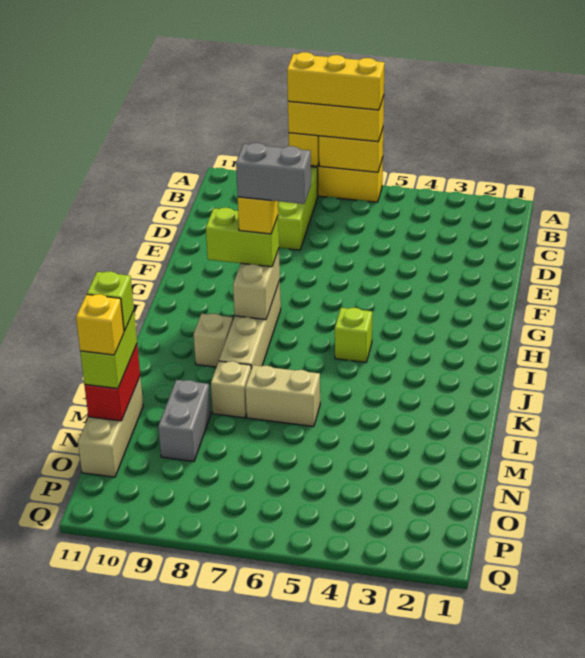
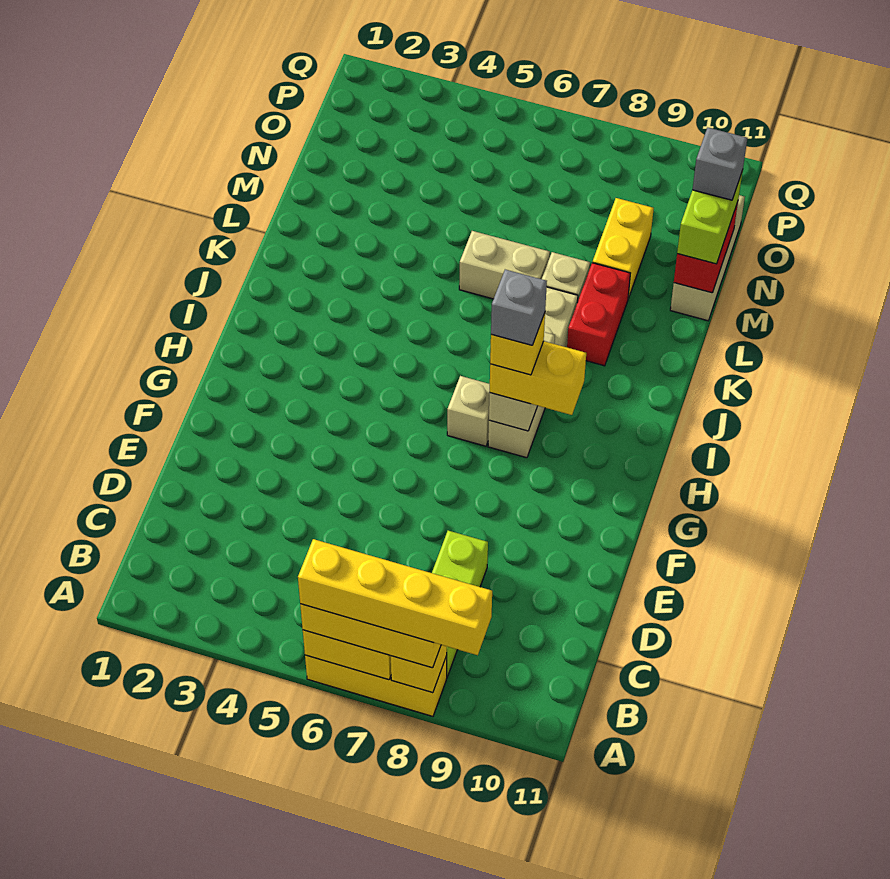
yellow 1x3 brick [287,52,385,110] -> yellow 1x4 brick [298,539,492,655]
grey 1x2 brick [236,143,311,204] -> grey 1x1 brick [491,270,547,345]
lime 1x2 brick [206,208,279,267] -> yellow 1x2 brick [490,341,586,415]
lime 1x1 brick [335,308,372,362] -> none
tan 1x1 brick [194,313,233,367] -> tan 1x1 brick moved to [447,376,490,446]
none -> red 1x2 brick [567,263,630,366]
grey 1x2 brick [158,380,211,461] -> yellow 1x2 brick [593,198,654,299]
lime 1x1 brick [87,271,134,331] -> none
yellow 1x1 brick [76,294,124,355] -> grey 1x1 brick [693,128,747,200]

